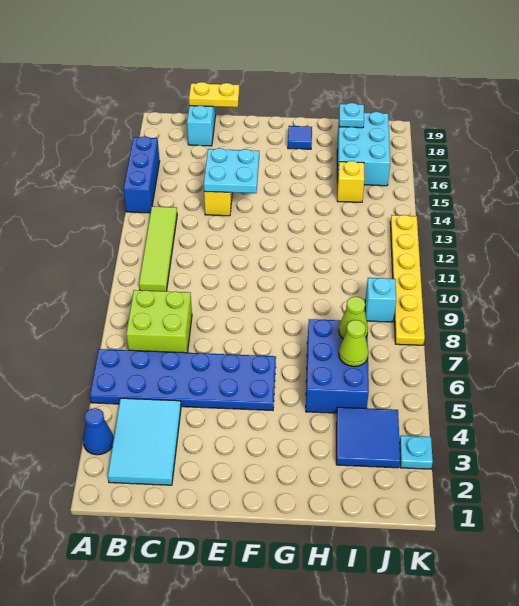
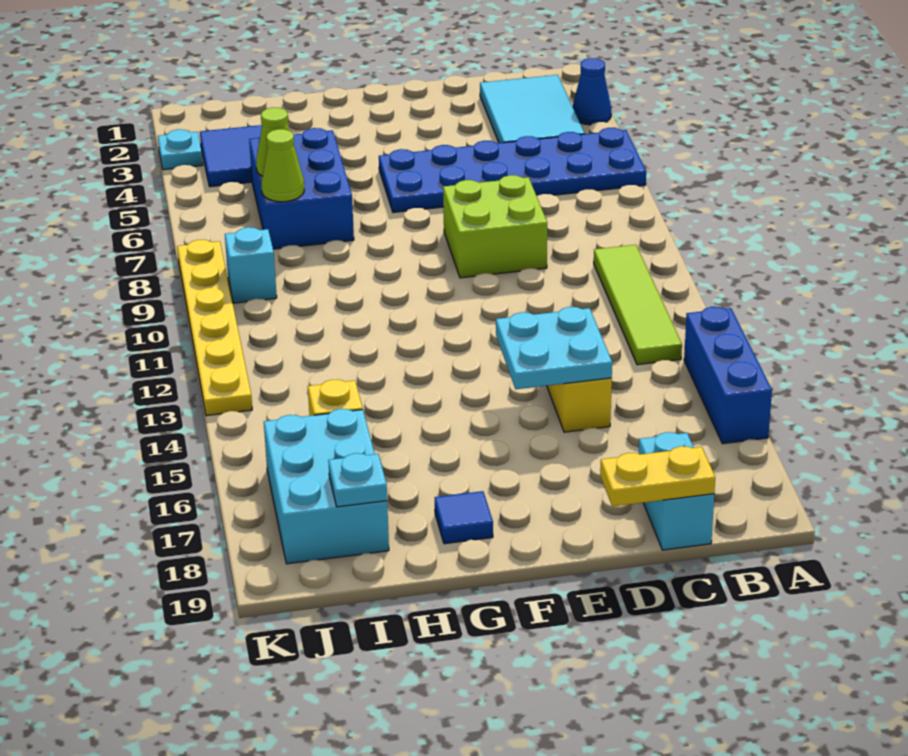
lime 2x2 brick [126,290,192,353] -> lime 2x2 brick moved to [443,175,547,278]

